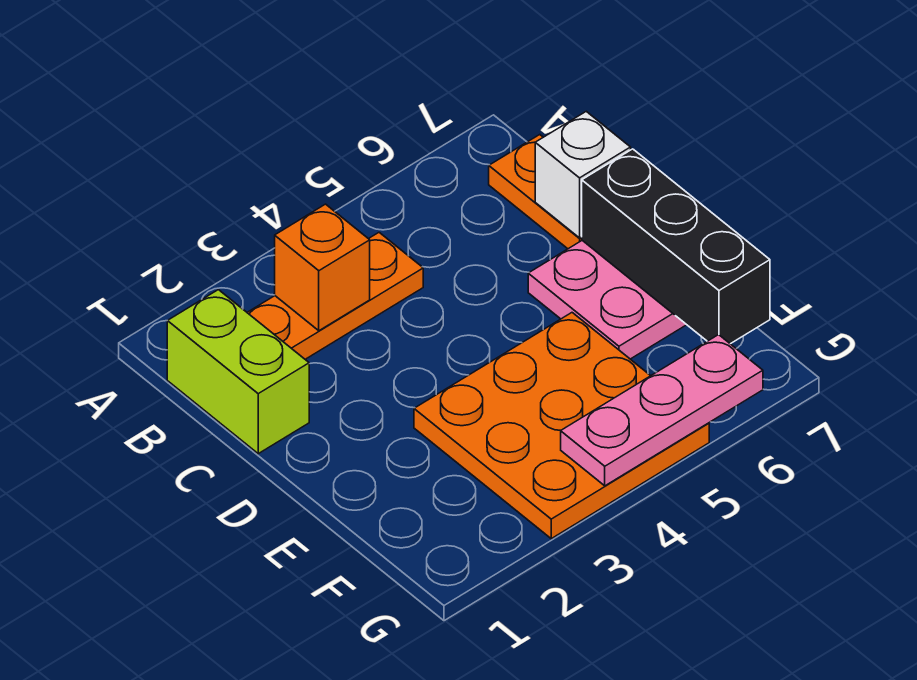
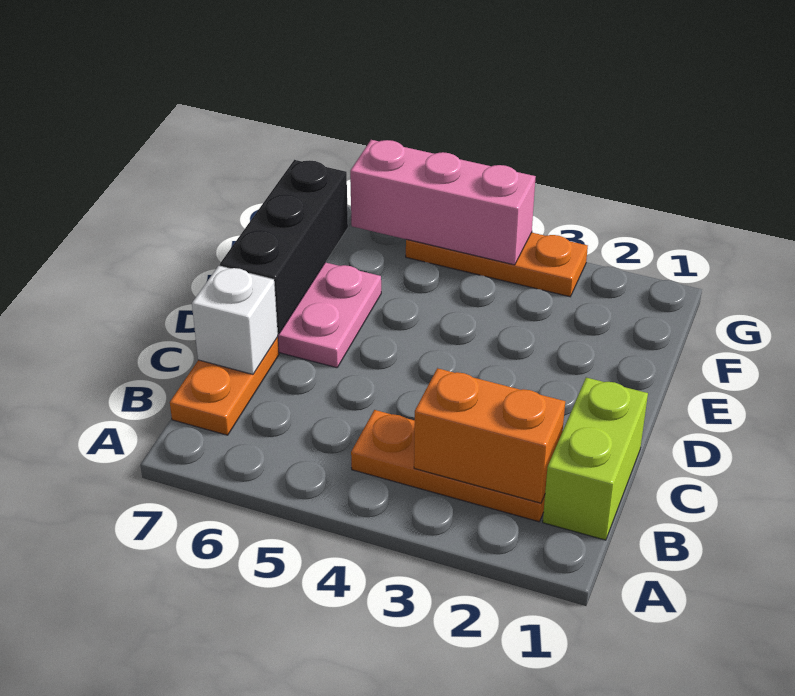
orange 1x1 brick [275,204,370,331] -> orange 1x2 brick [414,368,565,503]
orange 3x3 plate [414,313,709,539] -> orange 1x3 plate [406,233,588,297]
pink 1x3 plate [561,335,763,486] -> pink 1x3 brick [350,140,536,265]

